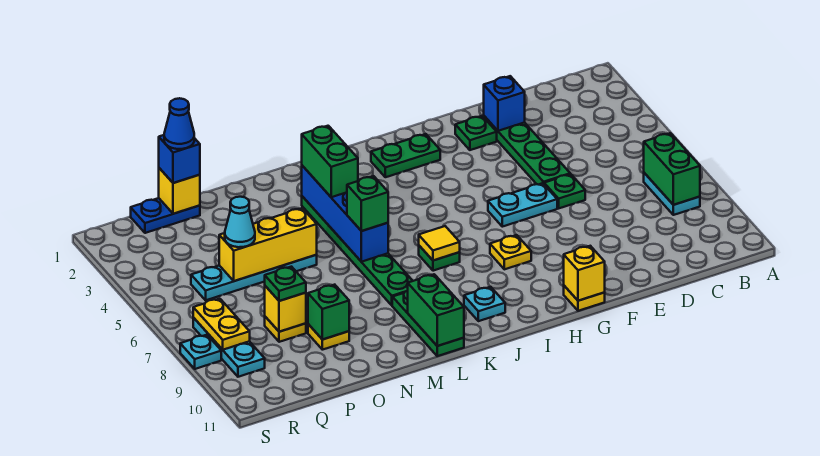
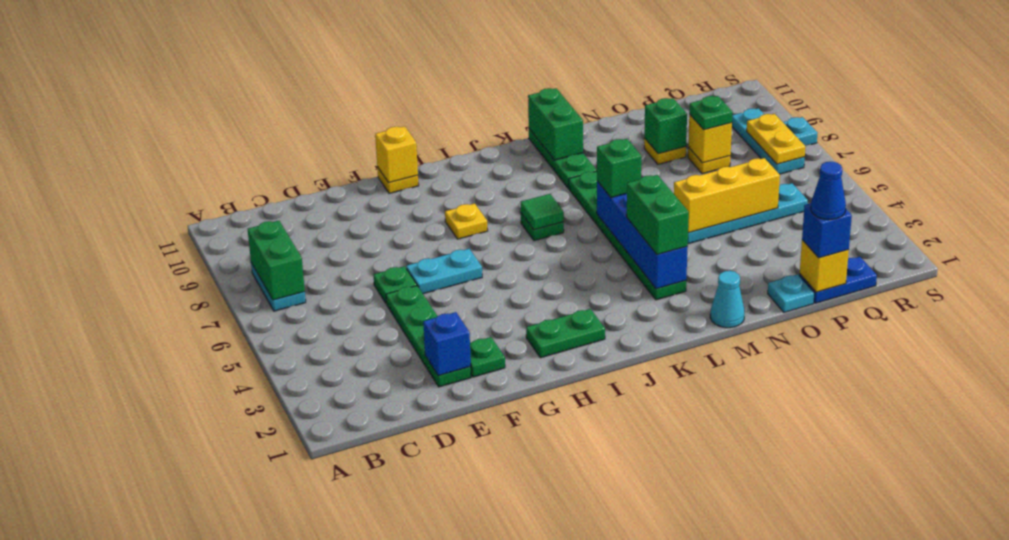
yellow 1x1 tile [419,226,460,260] -> green 1x1 tile [521,194,564,230]
cyan 1x1 plate [464,287,505,321] -> cyan 1x1 plate moved to [768,274,815,312]
cyan 1x1 cone [225,197,255,247] -> cyan 1x1 cone moved to [710,271,745,328]

